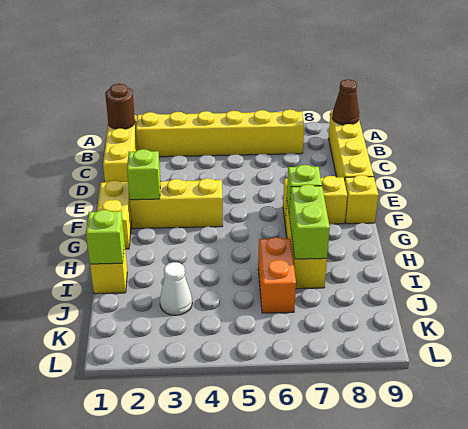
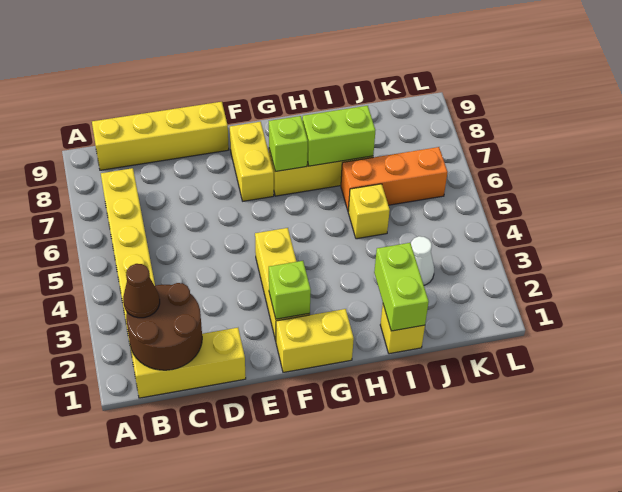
brown 1x1 round brick [105,84,135,129] -> brown 2x2 round brick [126,283,202,370]
brown 1x1 cone [332,80,359,125] -> brown 1x1 cone moved to [123,264,160,318]
yellow 1x1 brick [345,175,378,224] -> yellow 1x1 brick moved to [348,184,390,239]
lime 1x1 brick [86,210,124,264] -> lime 1x2 brick [374,243,429,331]
orange 1x2 brick [258,237,296,313] -> orange 1x3 brick [341,147,448,211]

